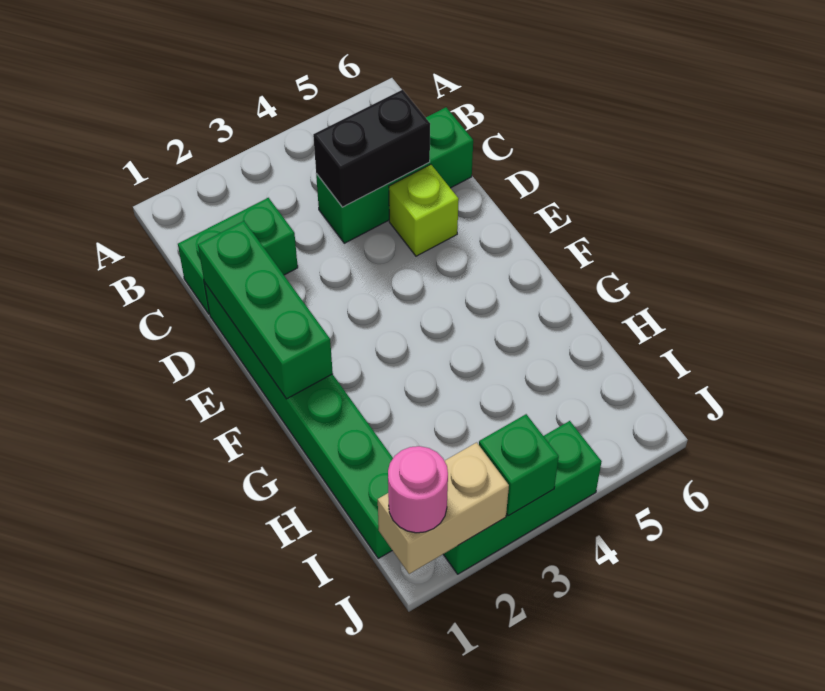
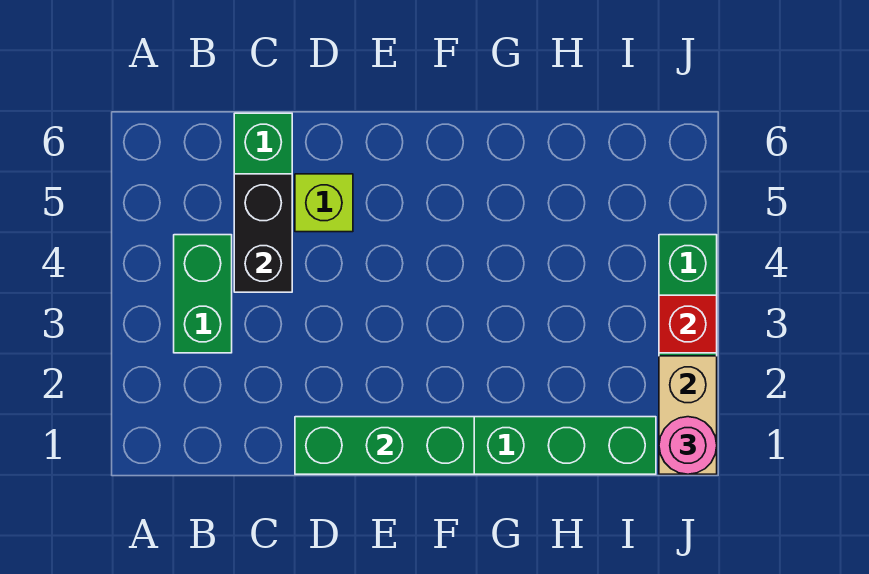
green 1x2 brick [178,198,298,314] -> green 1x2 brick moved to [174,235,232,353]
green 1x1 brick [479,414,559,516] -> red 1x1 brick [659,295,717,353]

